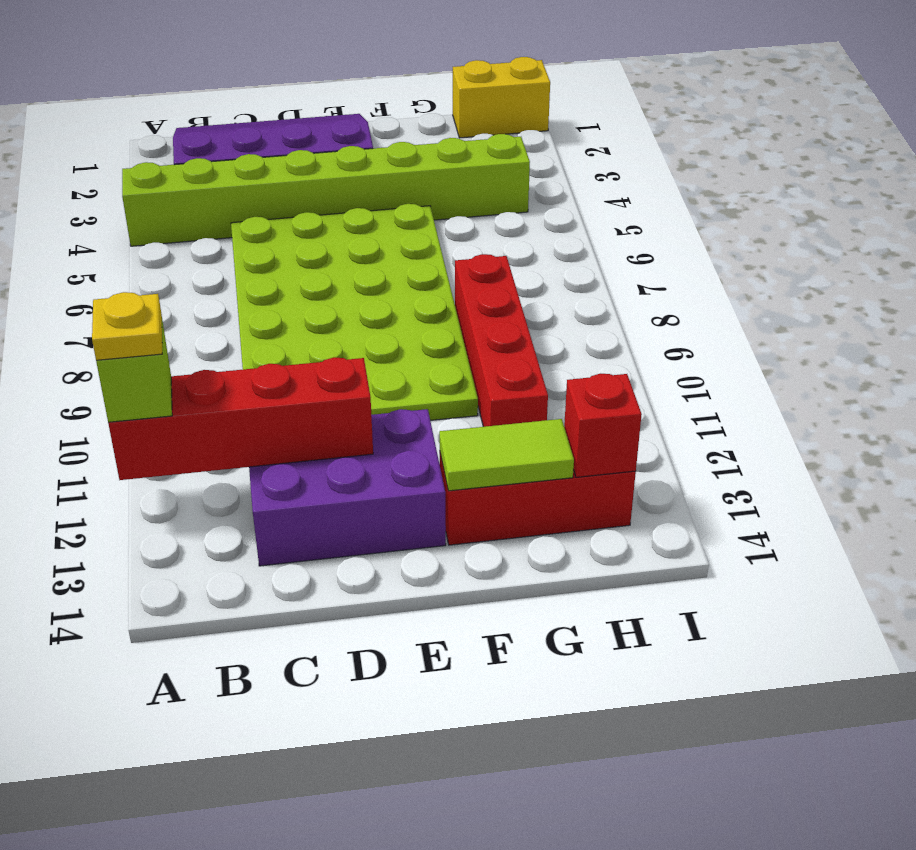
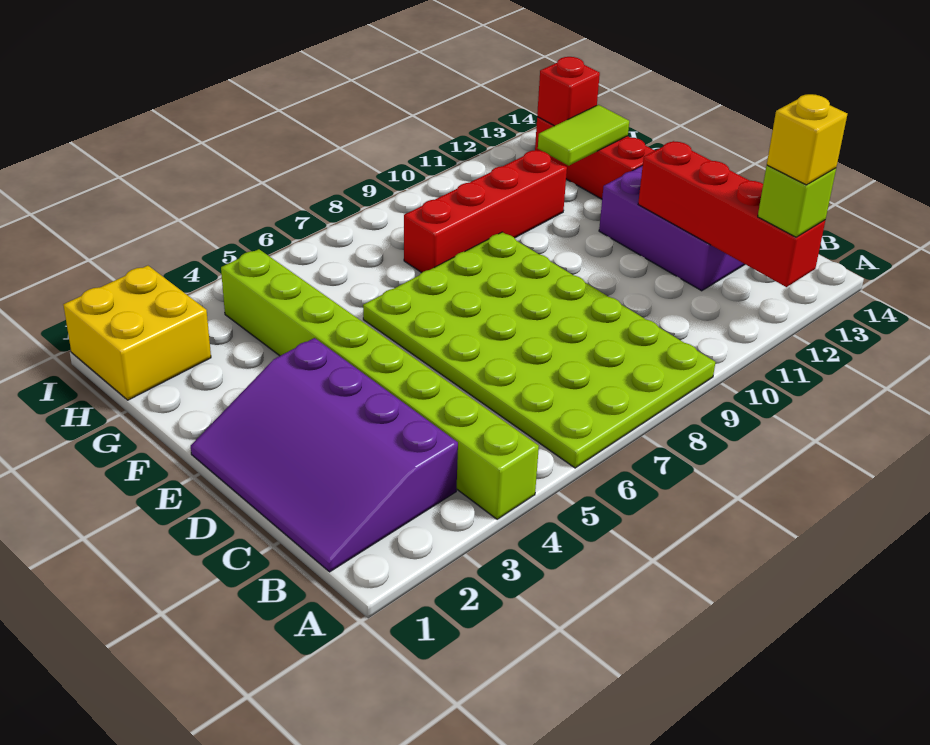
yellow 1x1 plate [92,292,162,360] -> yellow 1x1 brick [767,94,847,185]
lime 4x6 plate [231,204,478,420] -> lime 4x6 plate turned to [363,232,715,468]
lime 1x2 tile [439,419,574,491] -> lime 1x2 tile turned to [538,105,629,166]
yellow 1x2 brick [453,57,550,138] -> yellow 2x2 brick [63,266,211,400]

